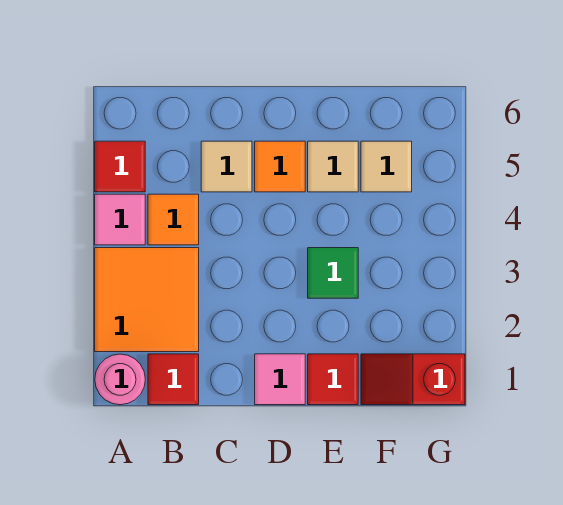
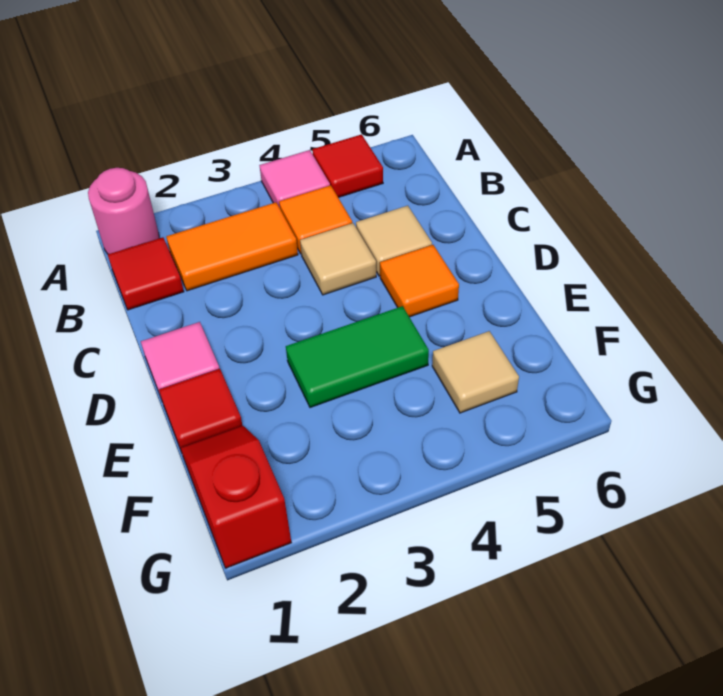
orange 2x2 tile [95,248,199,352] -> orange 1x2 tile [166,202,298,291]
green 1x1 tile [308,248,358,298] -> green 1x2 tile [286,306,429,408]
tan 1x1 tile [308,141,358,192] -> tan 1x1 tile moved to [300,223,376,295]

